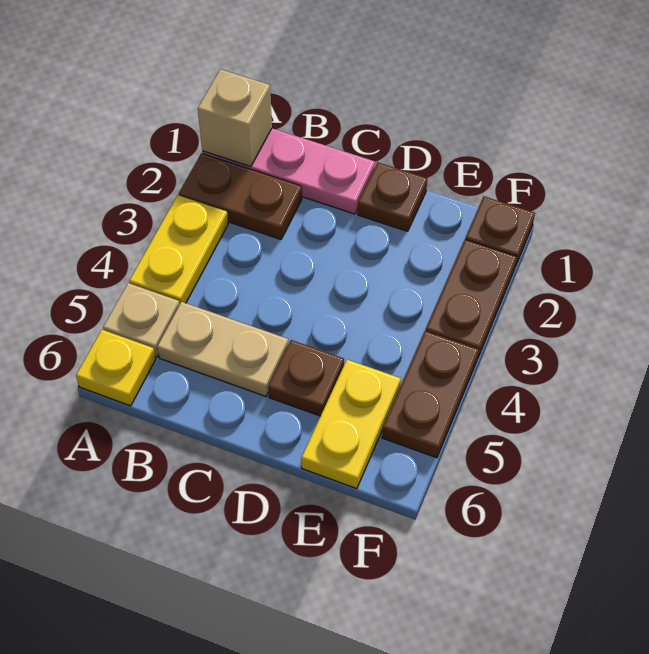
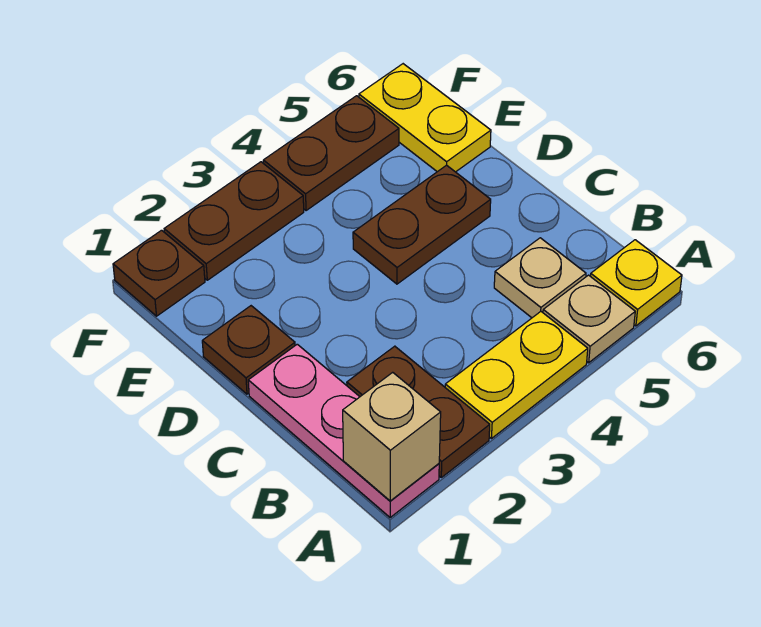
tan 1x2 plate [157,302,288,396] -> tan 1x1 plate [494,238,586,318]
brown 1x1 plate [268,340,344,416] -> brown 1x2 plate [353,165,491,284]
yellow 1x2 plate [301,360,401,489] -> yellow 1x2 plate turned to [359,64,491,172]

